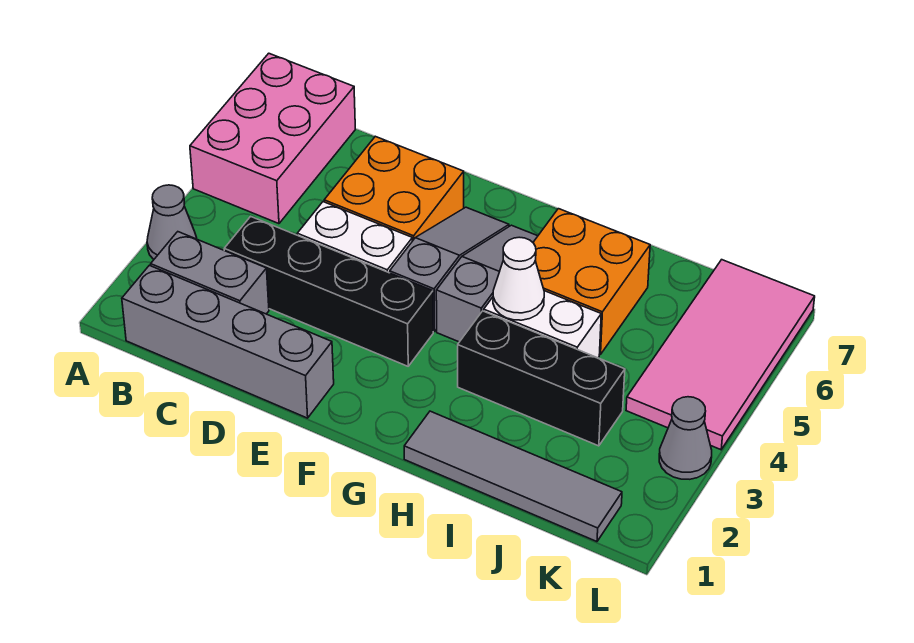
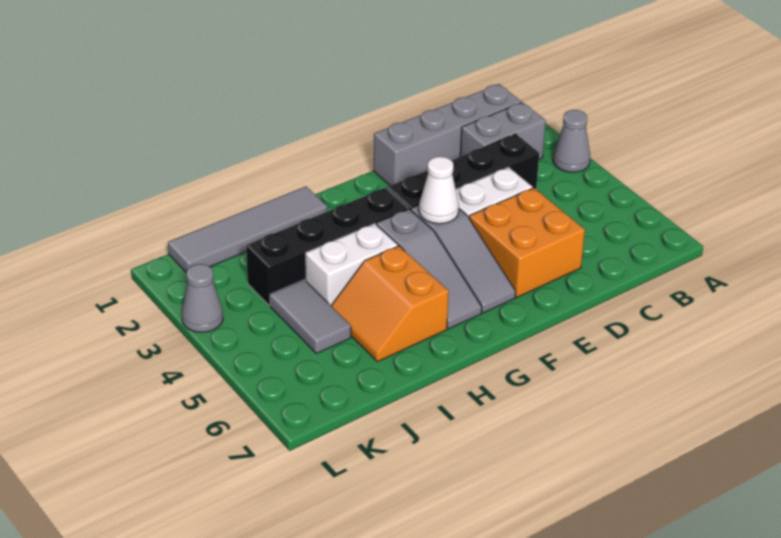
pink 2x3 brick [190,53,355,224] -> none
black 1x3 brick [458,311,625,446] -> black 1x4 brick [246,188,408,306]
white 1x1 cone [493,237,544,320] -> white 1x1 cone moved to [419,157,459,224]
orange 2x2 brick [533,209,650,355] -> orange 2x2 slope [331,246,449,362]
none -> grey 1x2 tile [270,280,351,353]
pink 2x4 tile [626,260,815,450] -> none

